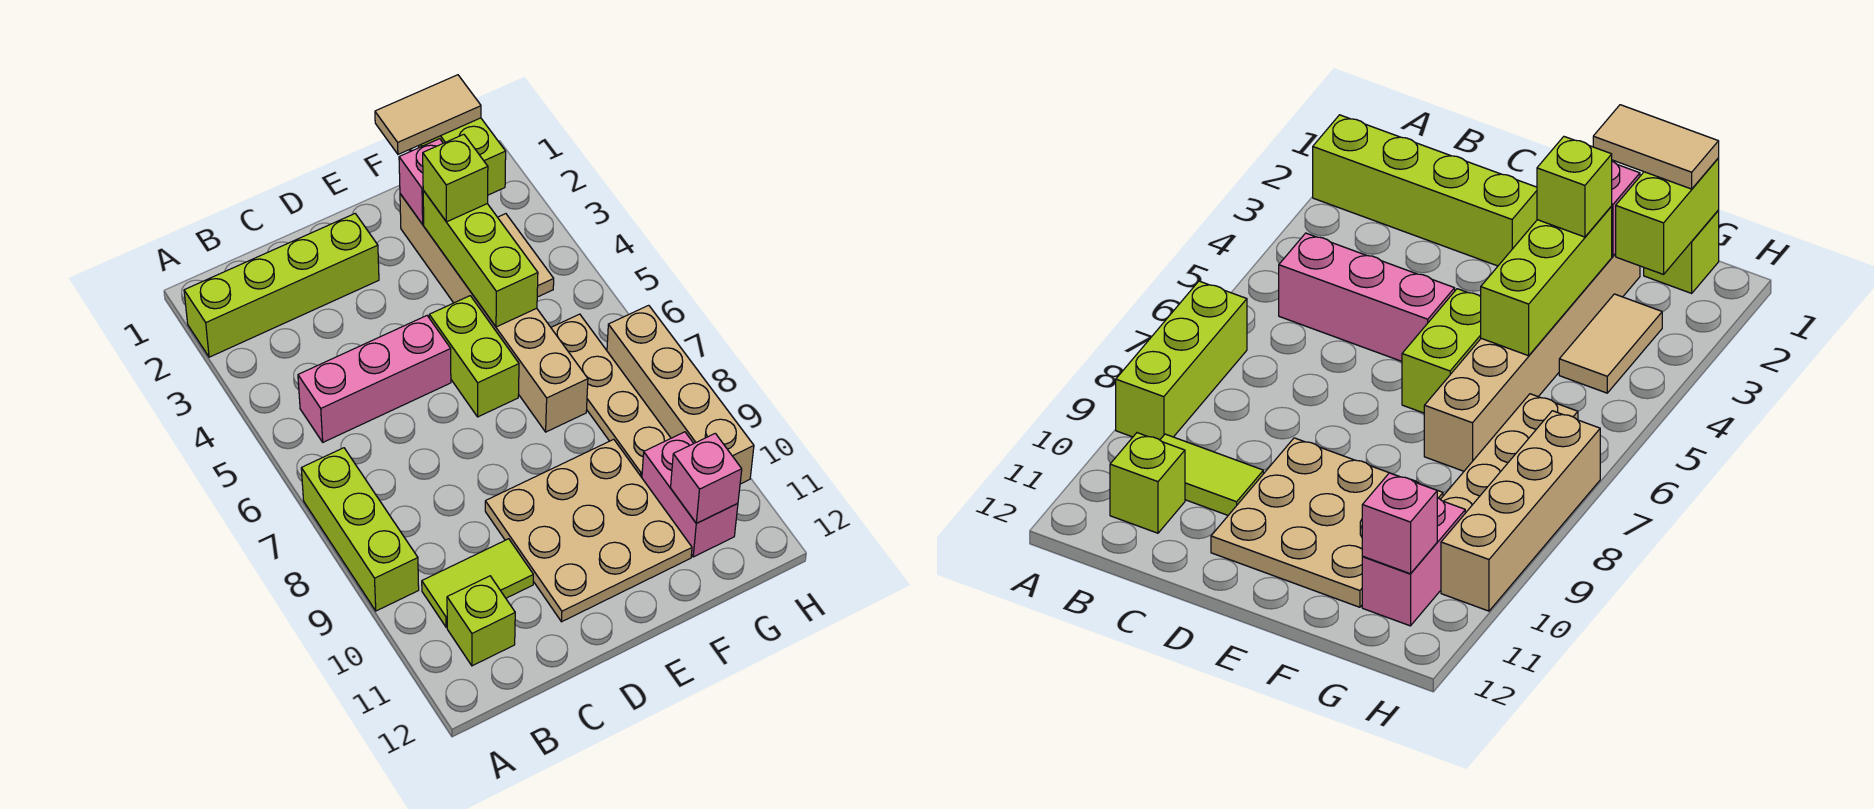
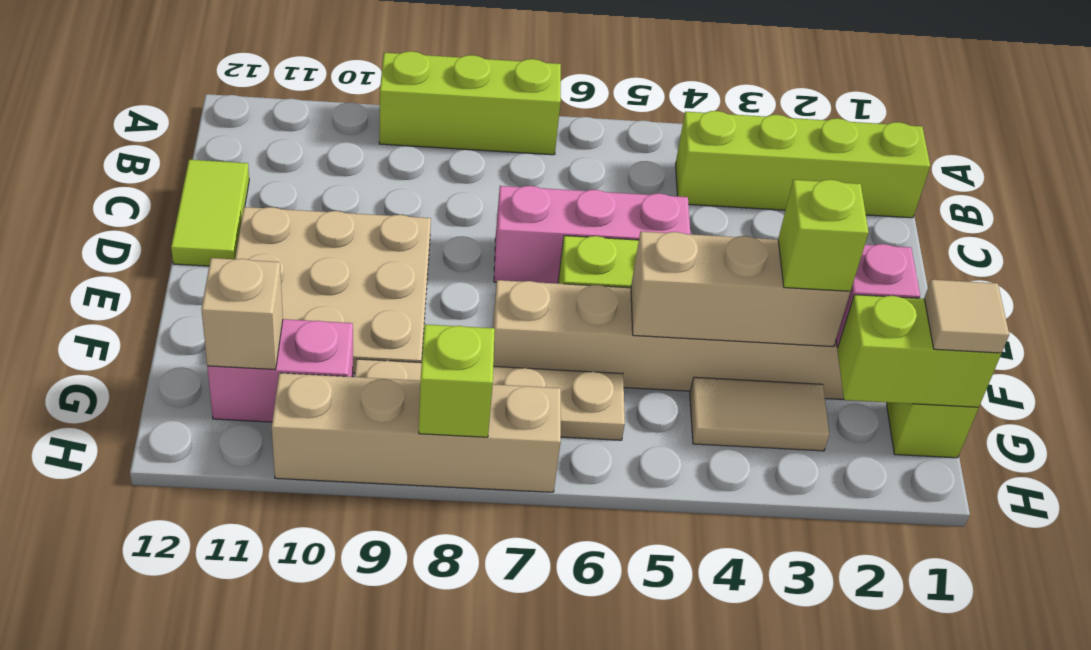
lime 1x4 brick [184,214,379,357] -> lime 1x4 brick turned to [675,111,930,218]
pink 1x3 brick [298,316,451,442] -> pink 1x3 brick turned to [494,186,690,284]
lime 1x2 tile [422,539,533,627] -> lime 1x2 tile moved to [171,160,249,266]
lime 1x1 brick [447,576,515,666] -> lime 1x1 brick moved to [419,324,495,437]
tan 1x2 tile [375,75,481,154] -> tan 1x1 tile [924,279,1009,353]
lime 1x3 brick [423,191,538,327] -> tan 1x3 brick [631,232,850,347]
pink 1x1 brick [671,433,742,523] -> tan 1x1 brick [201,258,283,370]

